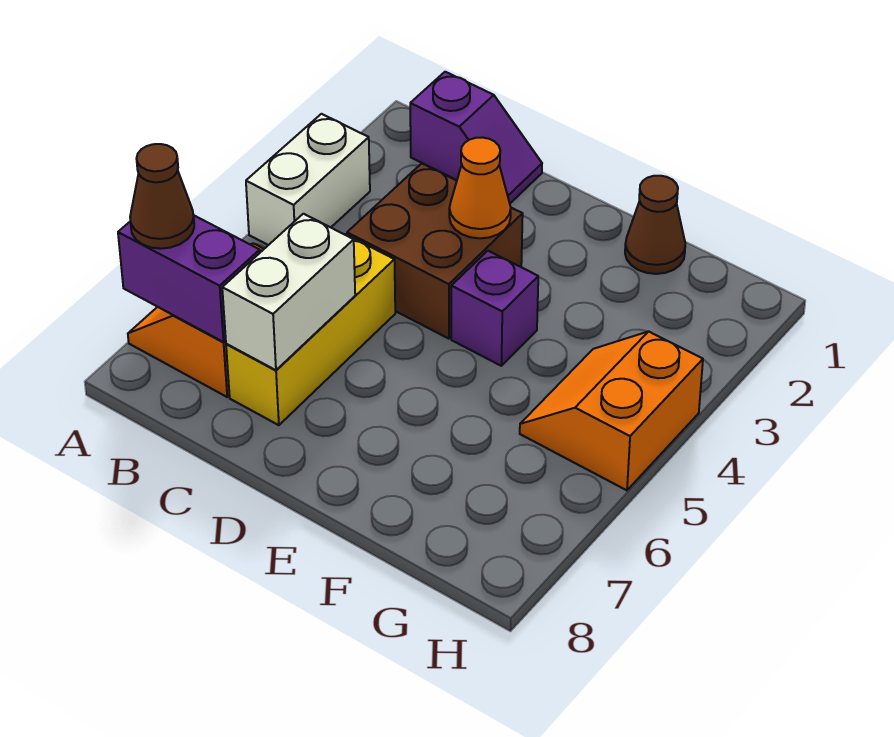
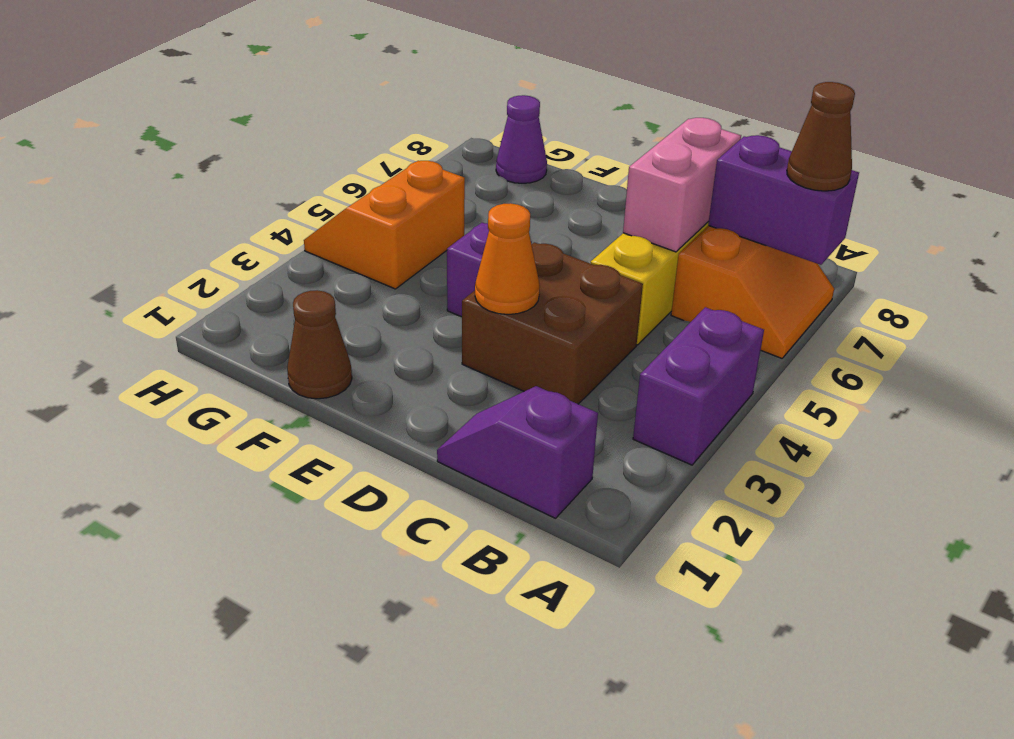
white 1x2 brick [246,114,370,245] -> purple 1x2 brick [633,307,764,465]
white 1x2 brick [222,214,355,370] -> pink 1x2 brick [623,118,741,252]
orange 2x2 slope [520,332,703,490] -> orange 2x2 slope turned to [304,161,465,289]
none -> purple 1x1 cone [496,95,547,183]

